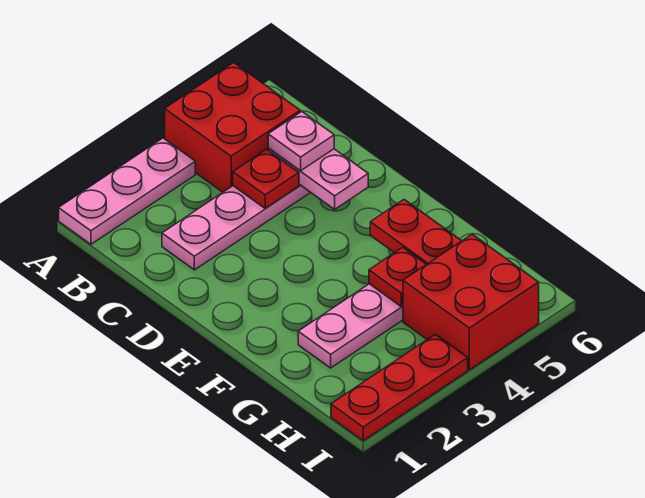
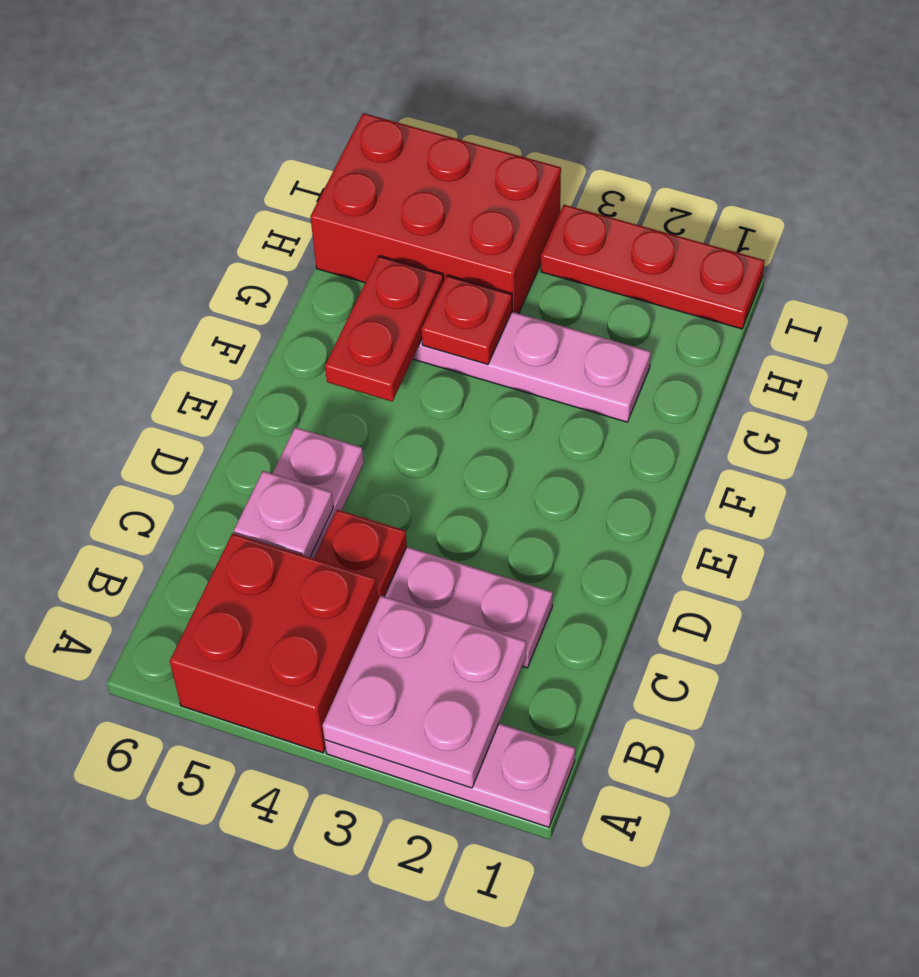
none -> pink 2x2 plate [322,596,526,788]
red 2x2 brick [403,234,539,370] -> red 2x3 brick [310,113,561,313]

